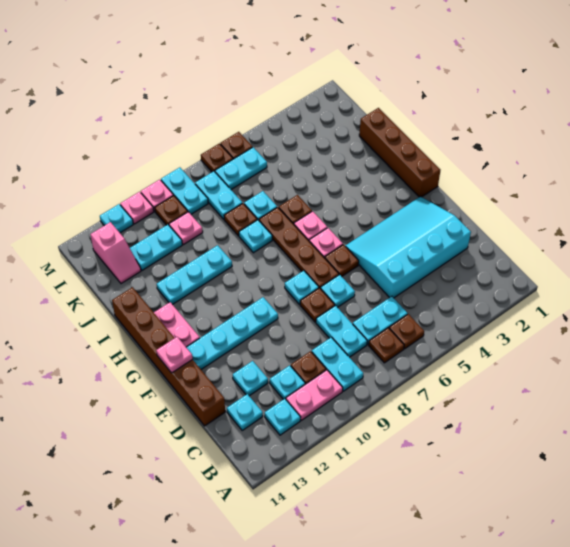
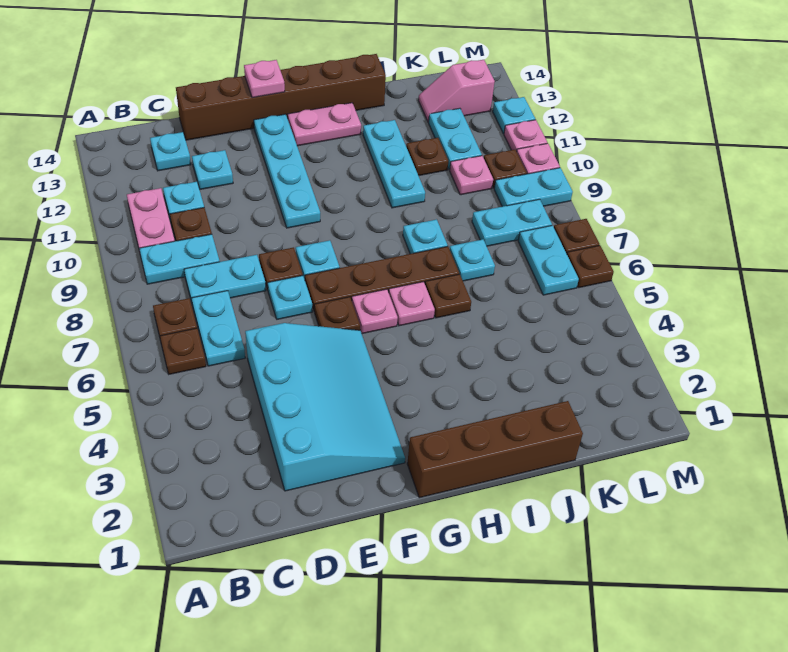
cyan 1x1 plate [265,399,301,435] -> none
brown 1x1 plate [224,203,257,236] -> brown 1x1 plate moved to [406,138,448,176]

